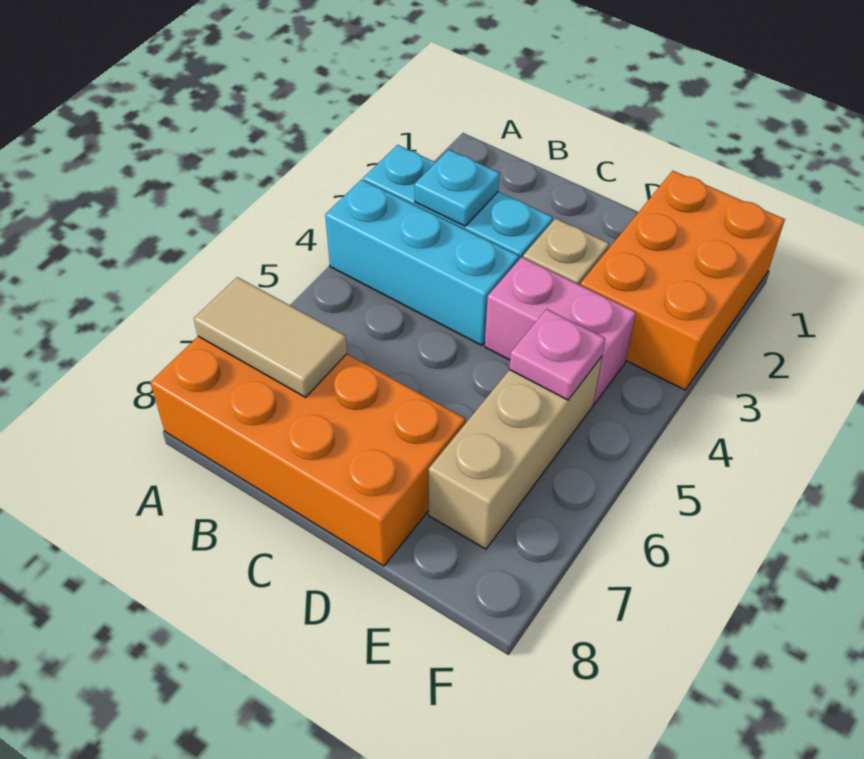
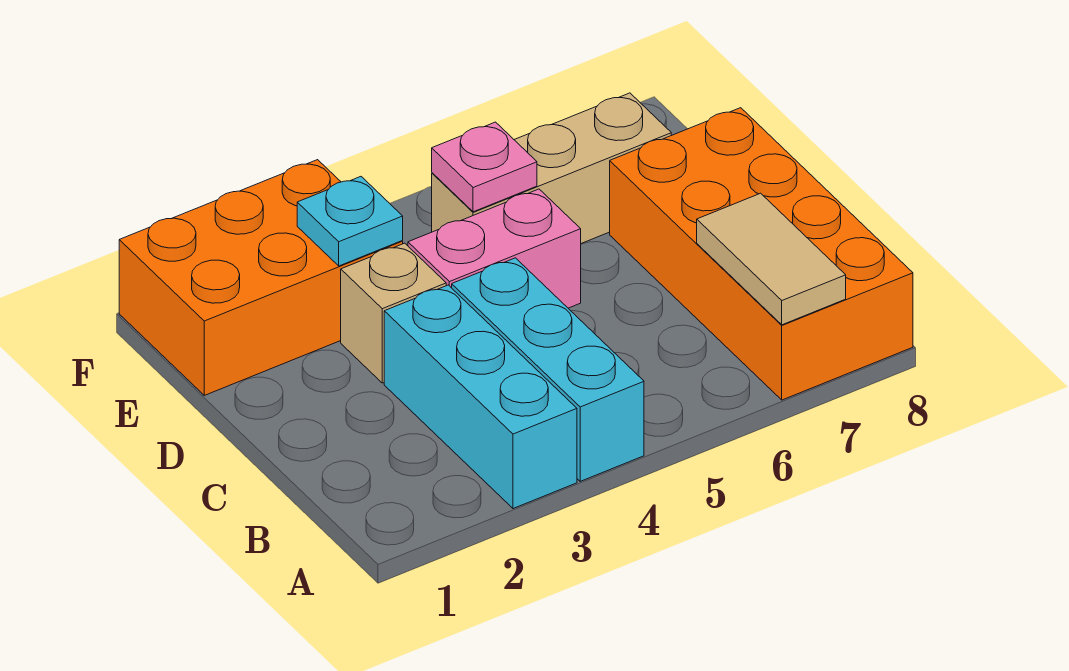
cyan 1x1 plate [414,150,500,226] -> cyan 1x1 plate moved to [297,177,403,266]
pink 1x2 brick [485,257,636,404] -> pink 1x2 brick turned to [408,189,581,308]

